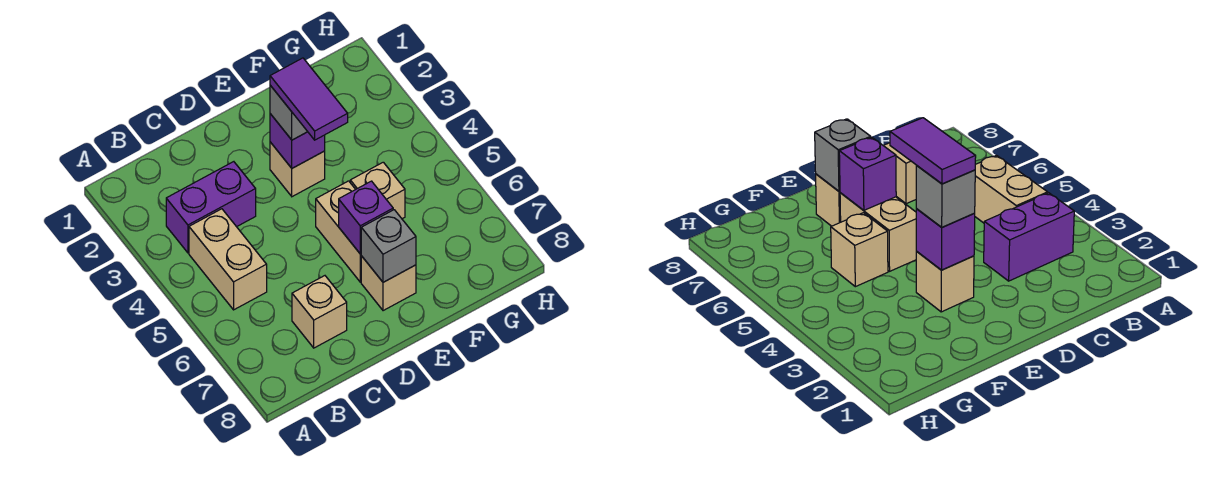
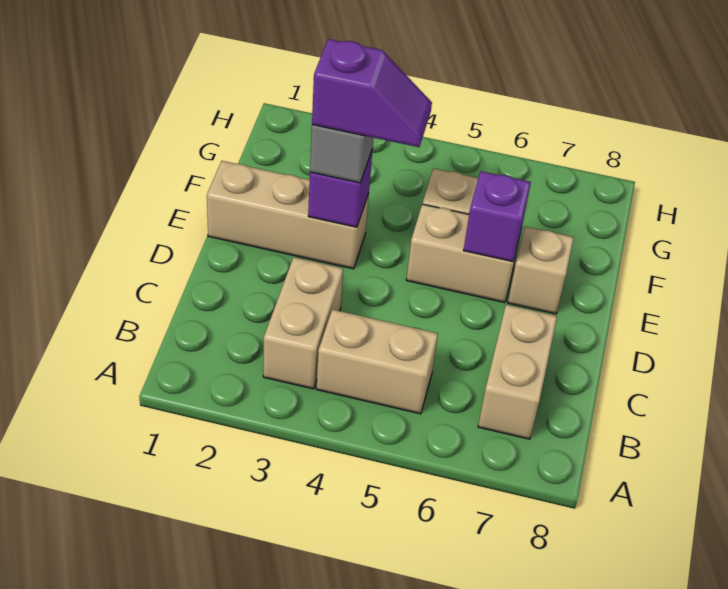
purple 1x2 brick [166,162,256,253] -> tan 1x2 brick [263,257,343,389]
tan 1x1 brick [292,276,347,348] -> tan 1x2 brick [478,305,557,439]
tan 1x1 brick [270,142,325,197] -> tan 1x3 brick [207,161,369,269]
purple 1x2 tile [270,58,348,140] -> purple 1x2 slope [312,39,432,147]
grey 1x1 brick [361,210,416,282] -> none

